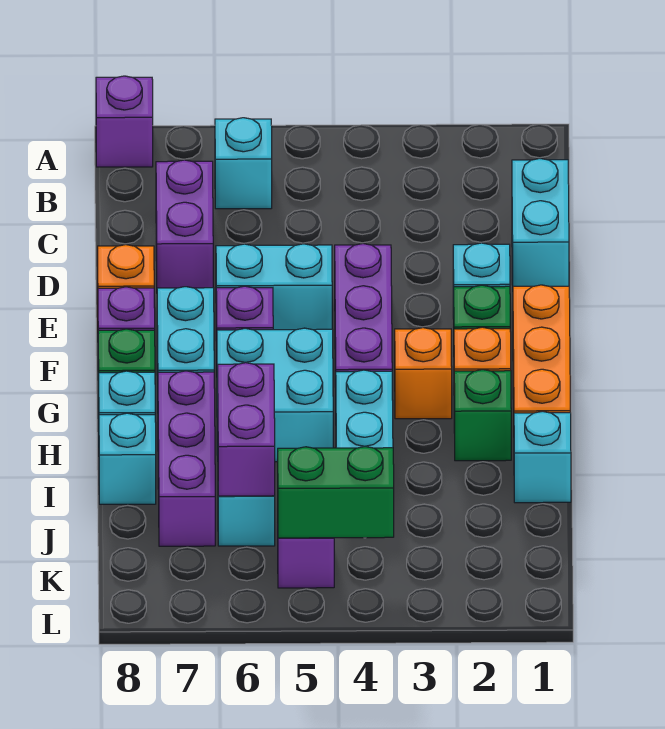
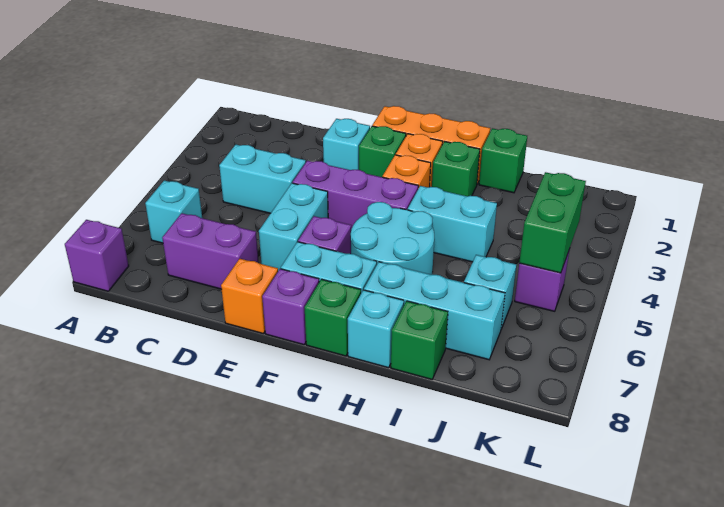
cyan 1x2 brick [512,159,569,286] -> cyan 1x2 brick moved to [219,145,306,213]
cyan 2x2 brick [217,328,333,462] -> cyan 2x2 round brick [351,202,434,275]
purple 1x3 brick [158,371,215,546] -> cyan 1x3 brick [364,262,505,360]
cyan 1x1 brick [514,411,571,503] -> green 1x1 brick [479,128,527,193]
purple 1x2 brick [218,363,275,496] -> none
cyan 1x1 brick [99,413,156,504] -> green 1x1 brick [391,301,448,379]

